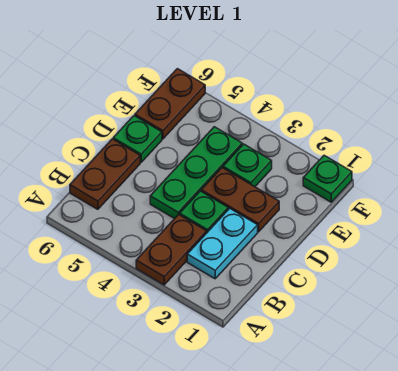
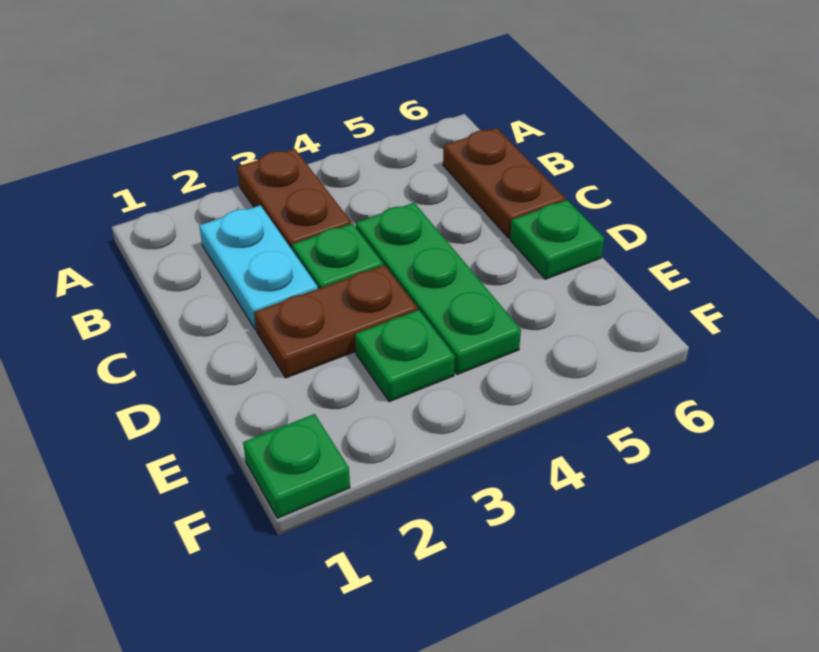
brown 1x2 plate [135,69,205,139] -> none

